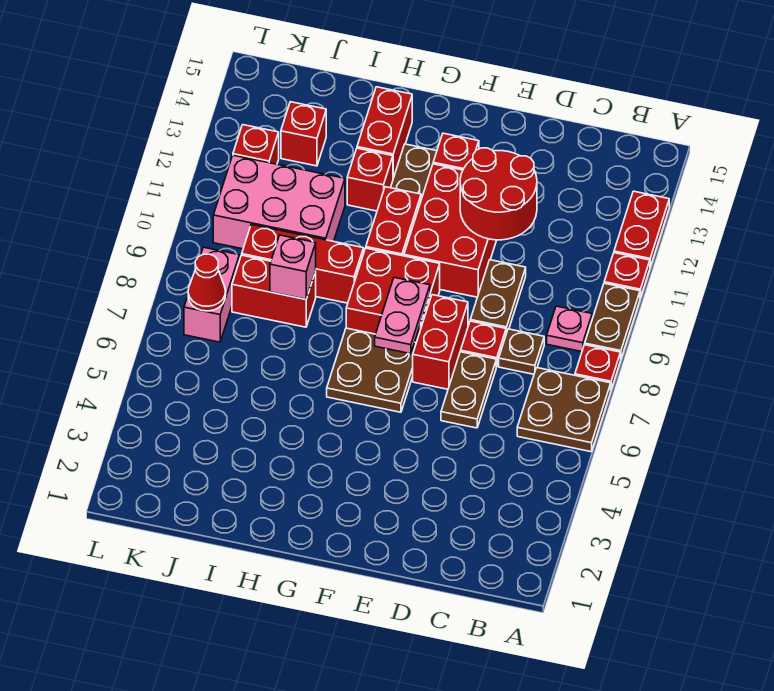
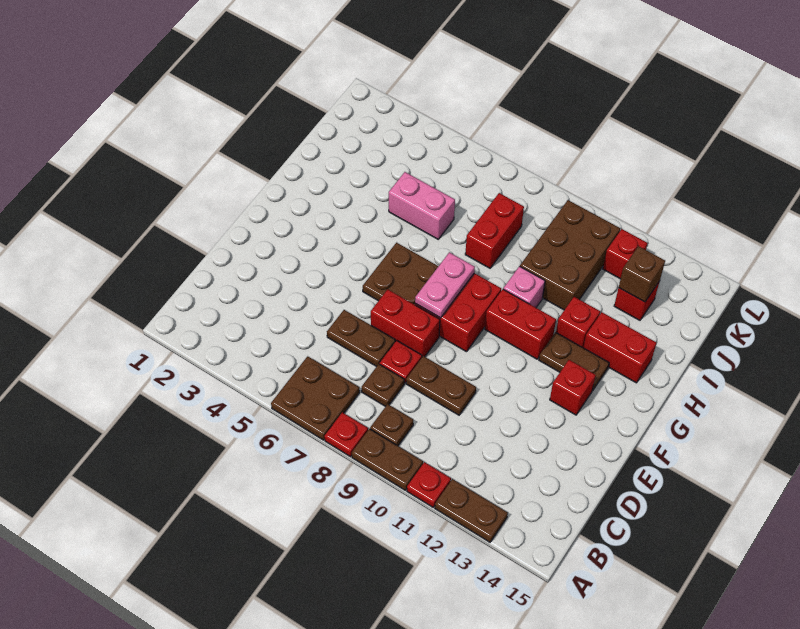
red 1x2 plate [614,191,669,267] -> brown 1x2 plate [435,479,508,542]
pink 1x1 plate [547,306,592,352] -> brown 1x1 plate [370,404,413,446]
red 2x2 round brick [460,148,537,240] -> none
red 2x3 brick [404,164,497,297] -> none
pink 1x2 plate [375,277,430,354] -> pink 1x2 plate turned to [415,252,475,318]
red 1x3 brick [242,225,364,303] -> none
pink 1x1 brick [270,235,316,299] -> pink 1x1 brick moved to [503,266,545,307]
pink 2x3 brick [213,155,345,249] -> brown 2x3 brick [520,200,620,310]
none -> brown 1x1 brick [619,246,665,302]
pink 1x2 brick [184,247,239,342] -> pink 1x2 brick moved to [389,172,455,239]
red 1x1 cone [188,254,226,311] -> none

